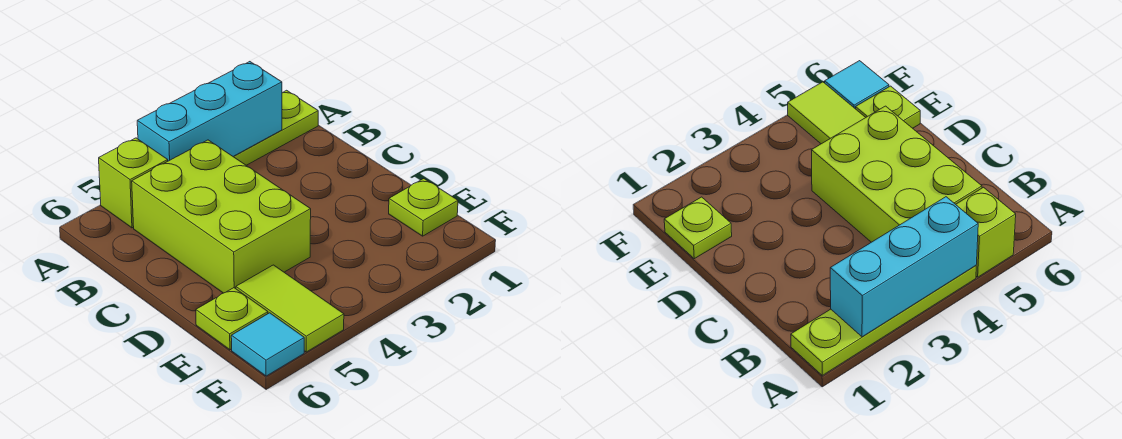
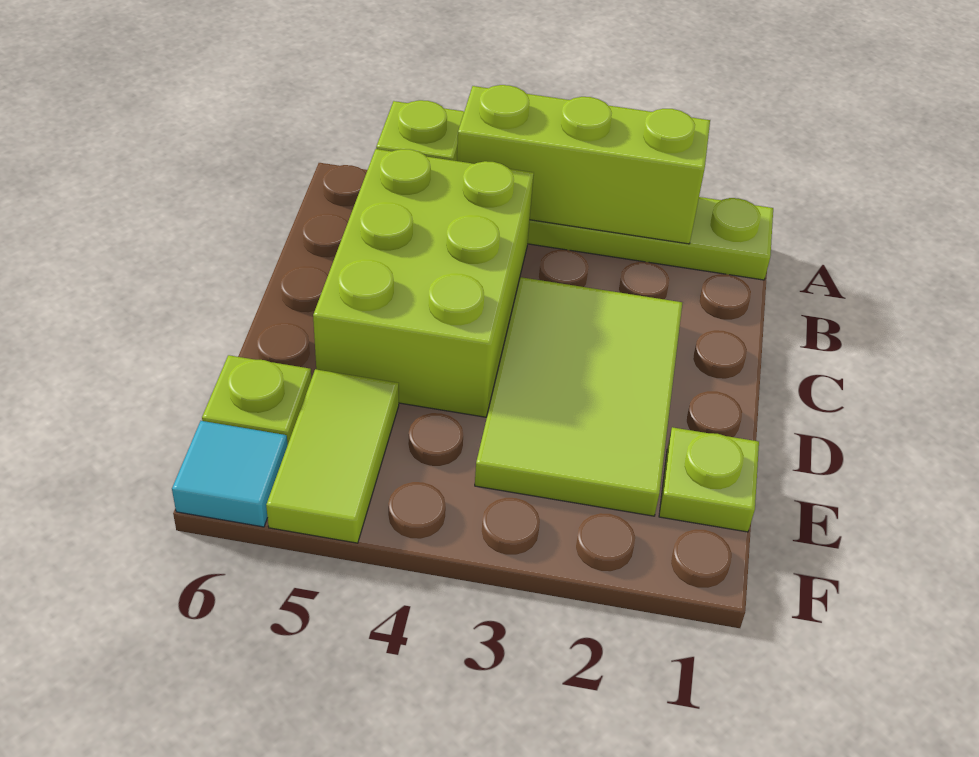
cyan 1x3 brick [137,62,282,161] -> lime 1x3 brick [457,85,710,244]
none -> lime 2x3 tile [475,277,682,516]

